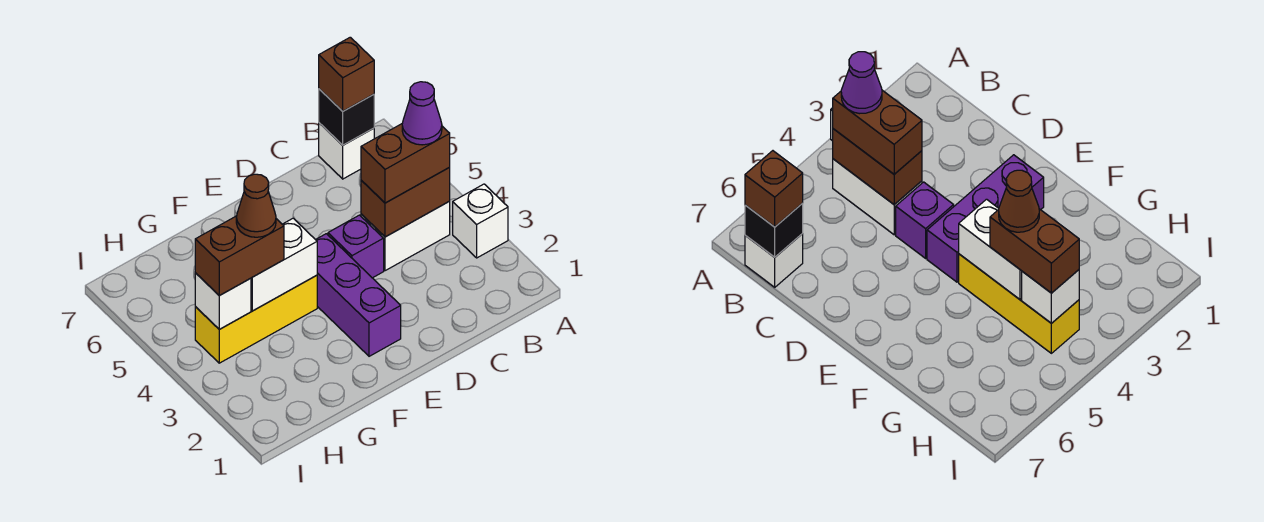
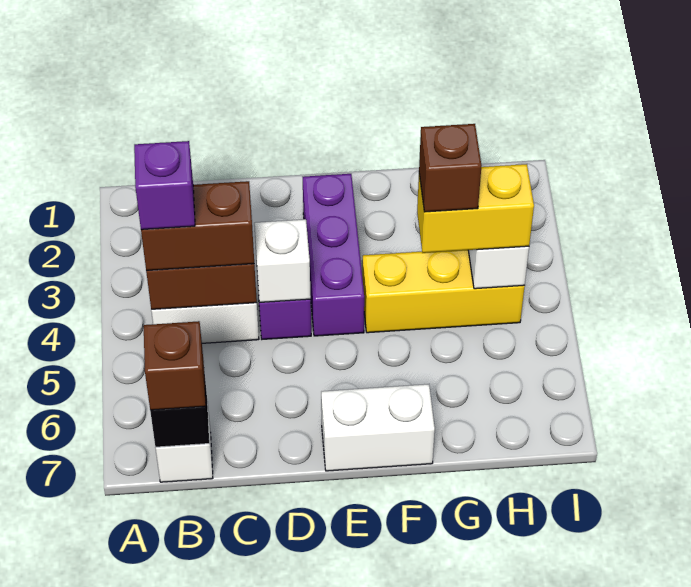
white 1x1 brick [453,184,508,258] -> white 1x1 brick moved to [254,219,311,302]
purple 1x1 cone [402,82,442,145] -> purple 1x1 brick [134,141,195,230]
white 1x2 brick [251,218,317,311] -> white 1x2 brick moved to [321,384,435,471]
brown 1x2 brick [195,216,284,296] -> yellow 1x2 brick [417,164,534,253]
brown 1x1 cone [236,174,276,237] -> brown 1x1 brick [419,124,481,212]

